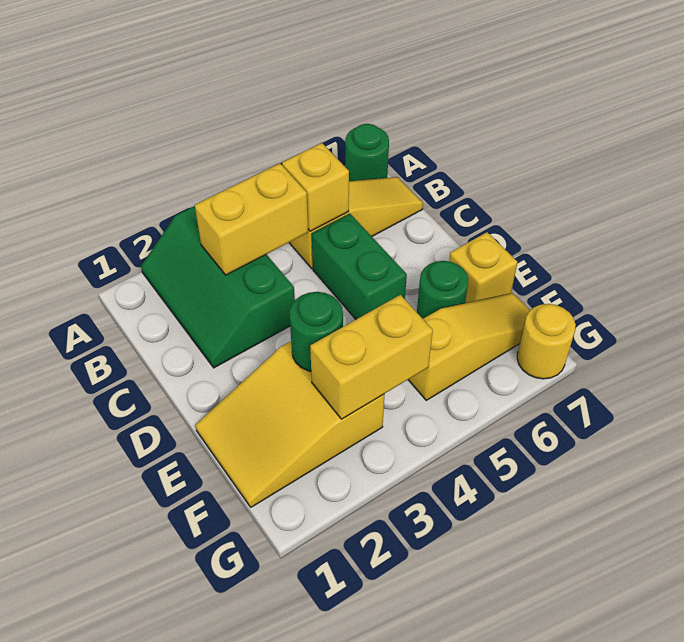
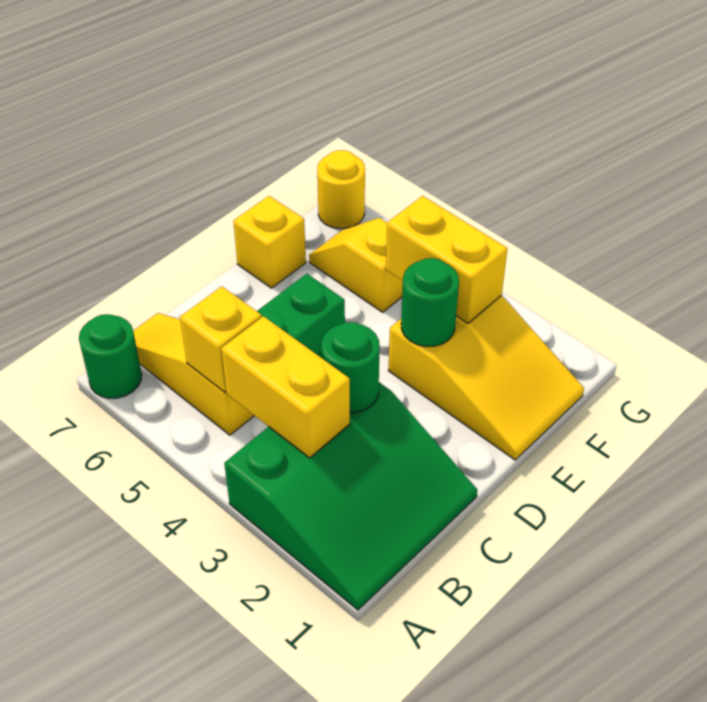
green 2x3 slope [141,206,295,368] -> green 3x3 slope [224,382,477,610]
green 1x1 round brick [417,261,468,319] -> green 1x1 round brick moved to [321,322,380,413]
yellow 1x3 slope [408,293,530,400] -> yellow 1x2 slope [309,218,403,312]

